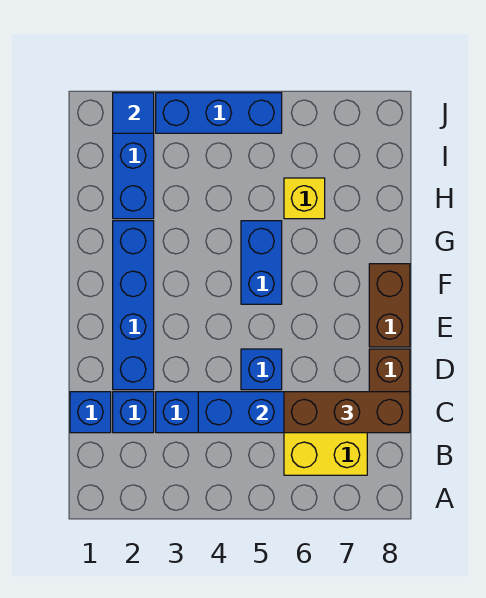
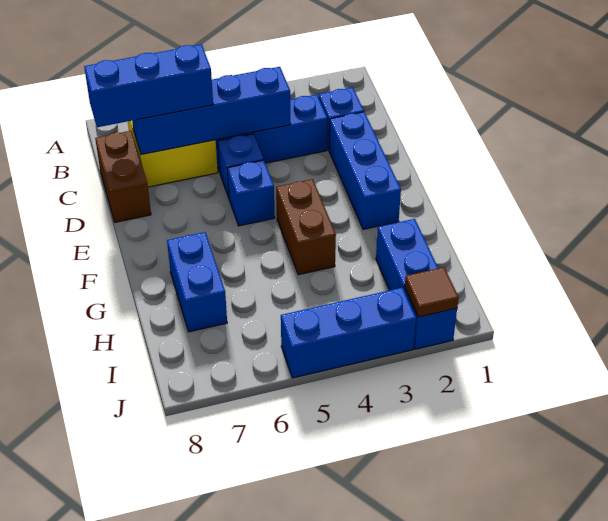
blue 1x1 brick [70,392,111,433] -> blue 1x1 brick moved to [227,160,275,226]
brown 1x3 brick [284,392,410,433] -> blue 1x3 brick [84,44,213,127]
blue 1x4 brick [113,221,154,390] -> blue 1x3 brick [329,112,401,229]
brown 1x2 brick [369,264,410,347] -> brown 1x2 brick moved to [276,179,336,275]
blue 1x2 brick [241,221,282,304] -> blue 1x2 brick moved to [167,232,227,332]
yellow 1x1 brick [284,178,325,219] -> none
blue 1x1 tile [113,93,154,133] -> brown 1x1 tile [405,267,459,317]

